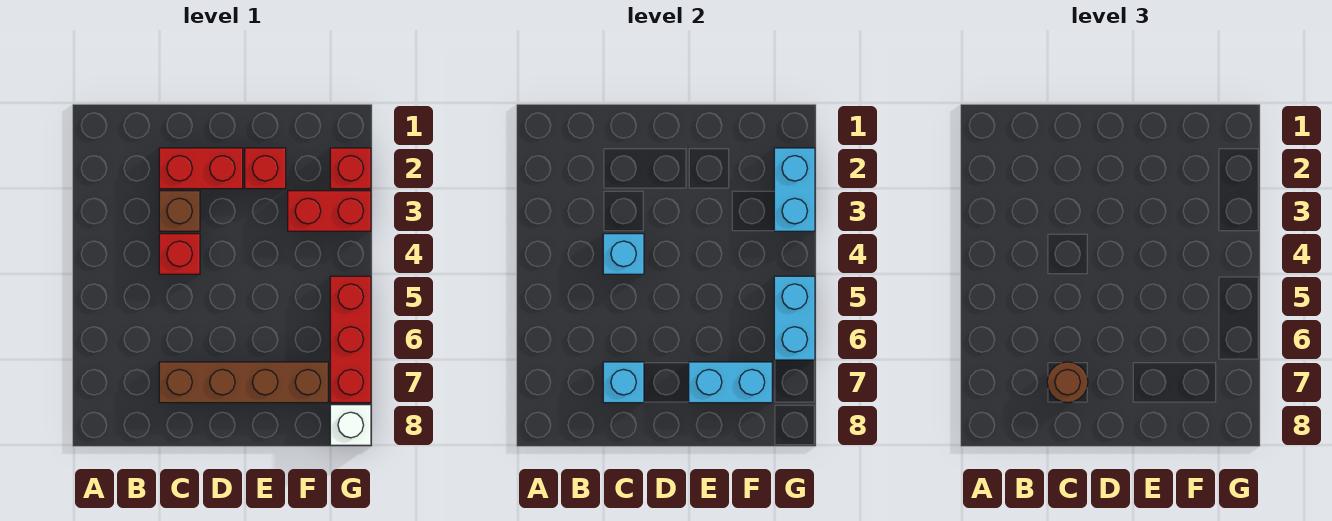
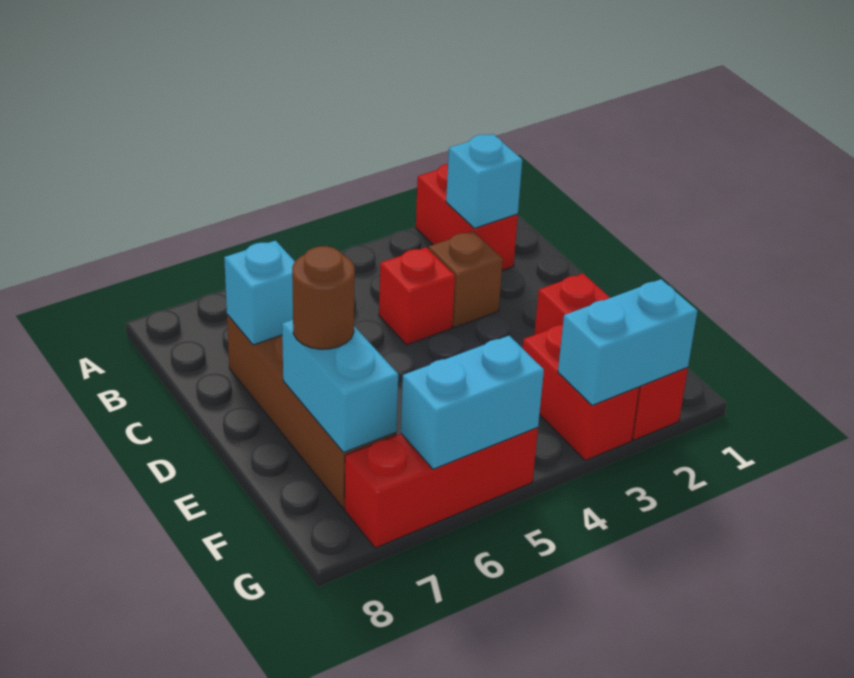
red 1x2 brick [159,148,243,189] -> red 1x2 brick moved to [416,164,518,270]
cyan 1x1 brick [603,234,644,274] -> cyan 1x1 brick moved to [446,134,522,228]
brown 1x1 round brick [1047,362,1088,403] -> brown 1x1 round brick moved to [292,246,355,349]
white 1x1 brick [330,405,371,445] -> none

